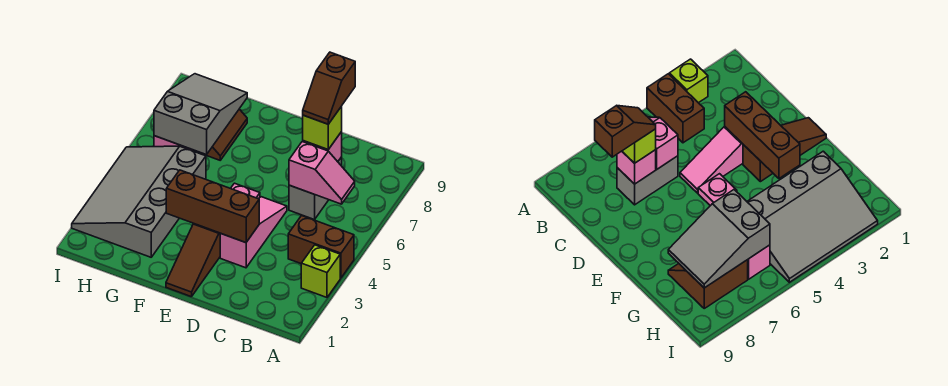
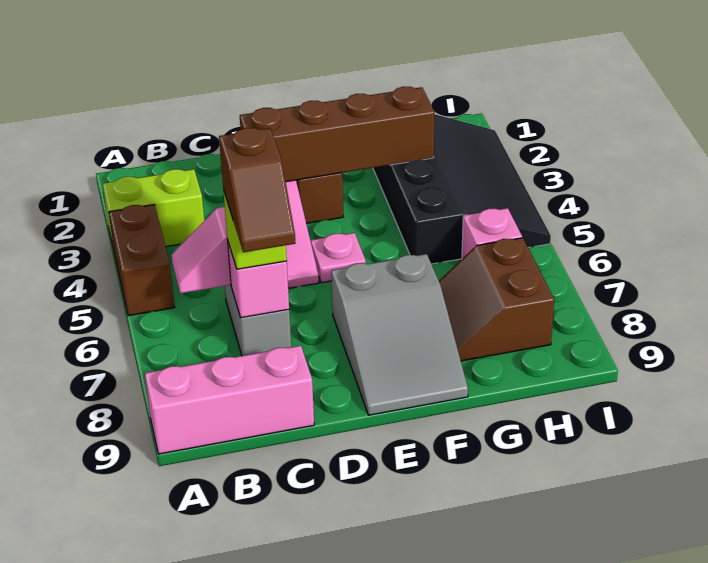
lime 1x1 brick [301,245,340,297] -> lime 1x2 brick [103,169,204,254]
brown 1x2 brick [288,216,354,278] -> brown 1x2 brick turned to [109,205,175,316]
none -> pink 1x3 brick [145,346,314,454]
brown 1x2 slope [303,52,355,124] -> brown 1x2 slope turned to [219,128,295,252]
brown 1x3 brick [166,170,259,243] -> brown 1x4 brick [240,87,434,182]
grey 3x4 slope [72,146,206,257] -> black 3x4 slope [373,114,551,264]
grey 2x3 slope [154,74,247,155] -> grey 2x3 slope moved to [331,254,468,415]

